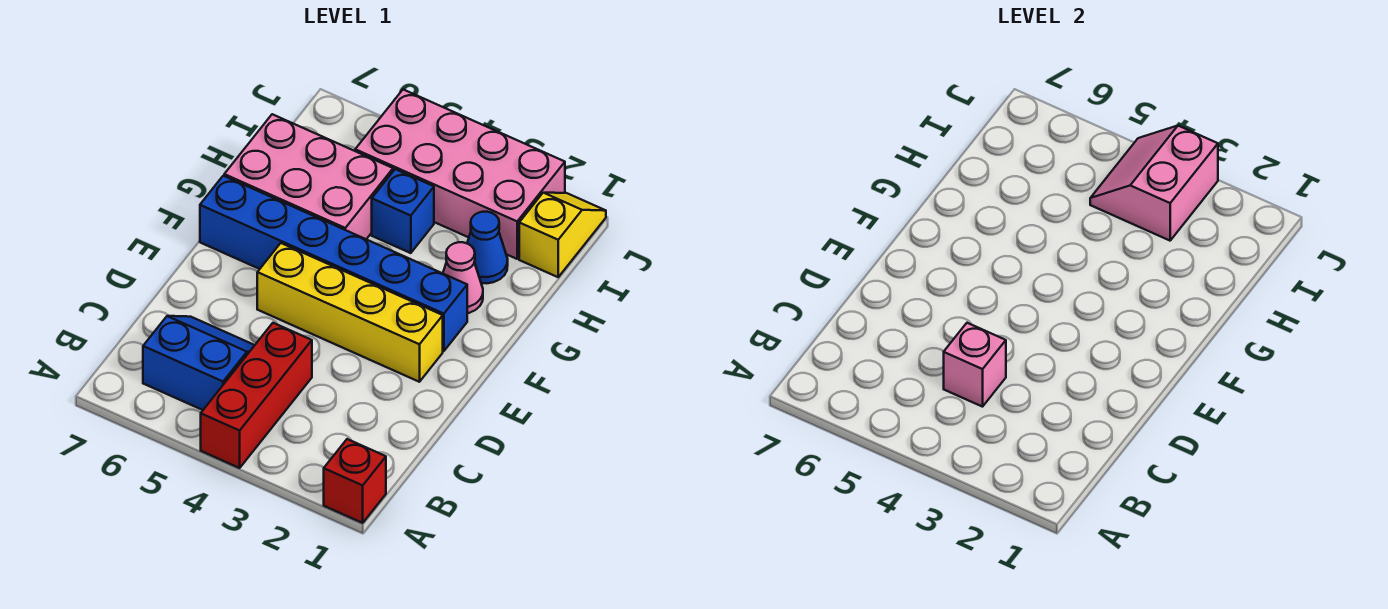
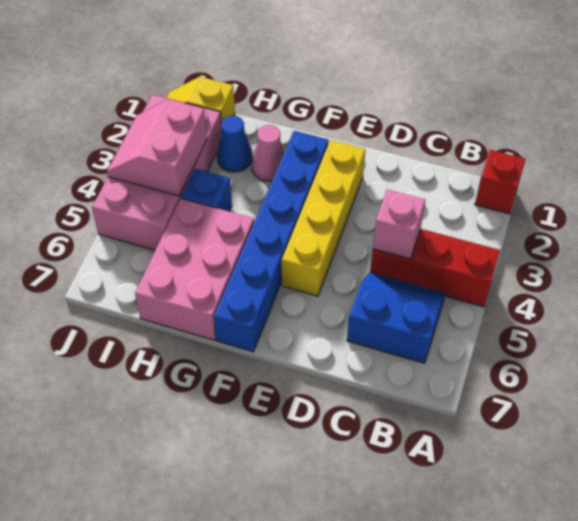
blue 2x2 slope [143,316,255,410] -> blue 2x2 slope turned to [347,272,446,363]
pink 2x2 slope [1090,126,1218,241] -> pink 2x2 slope turned to [107,100,207,196]

